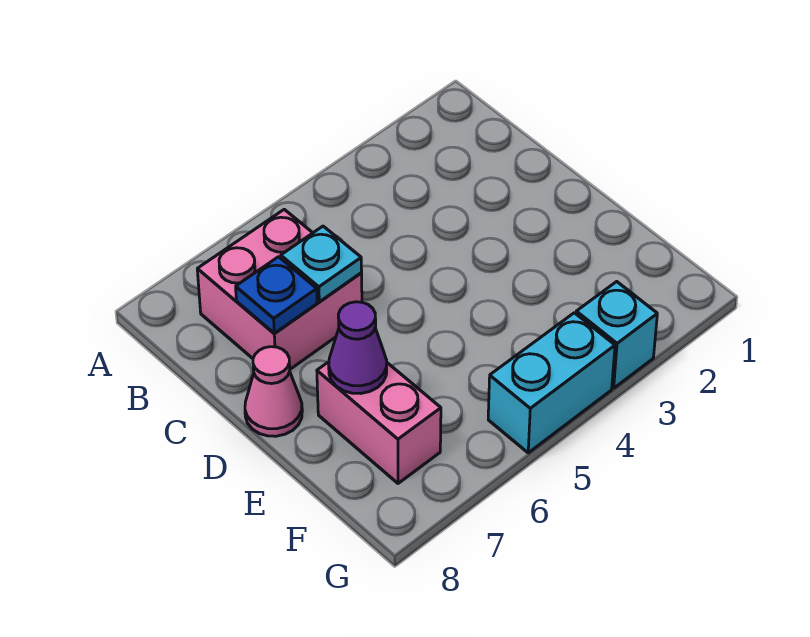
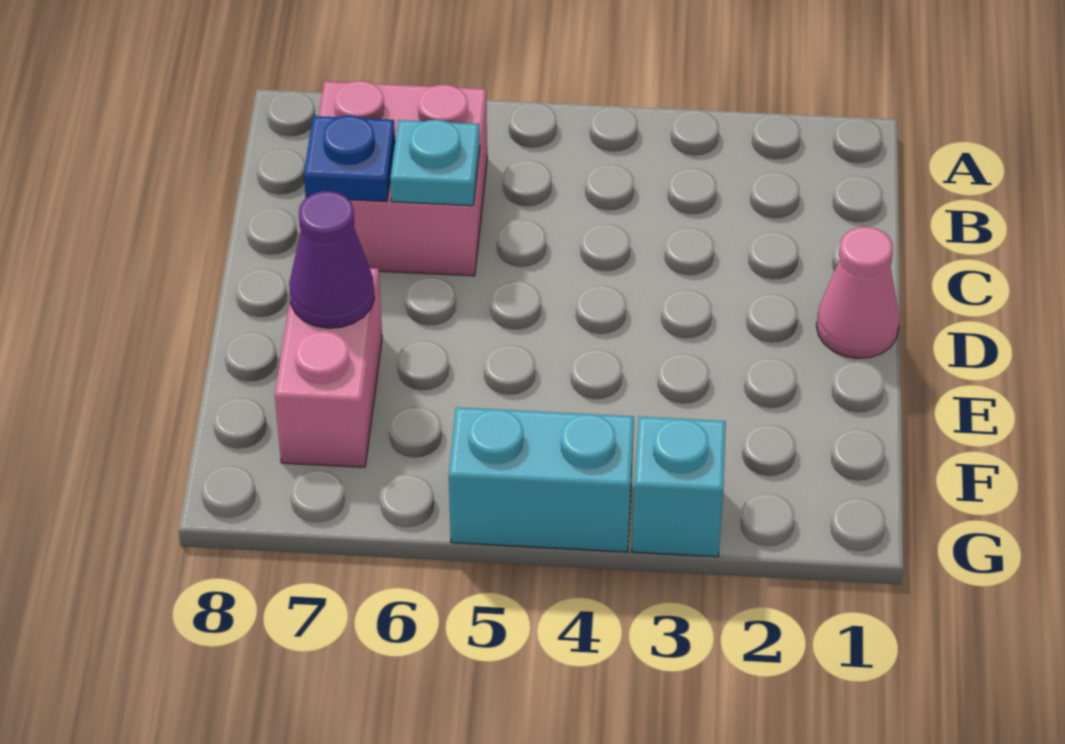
pink 1x1 cone [245,347,302,436] -> pink 1x1 cone moved to [817,227,900,358]

